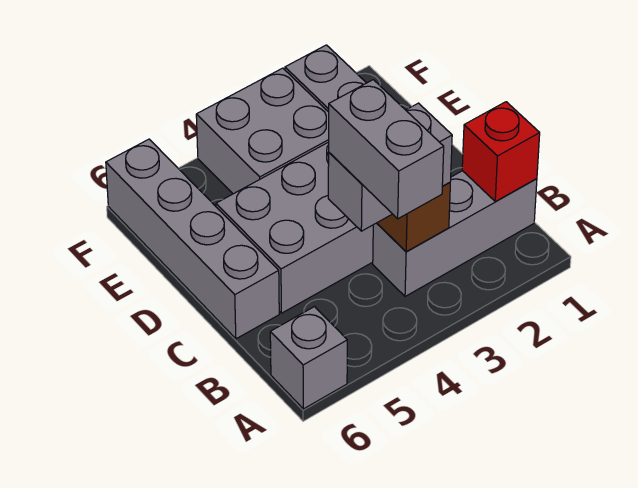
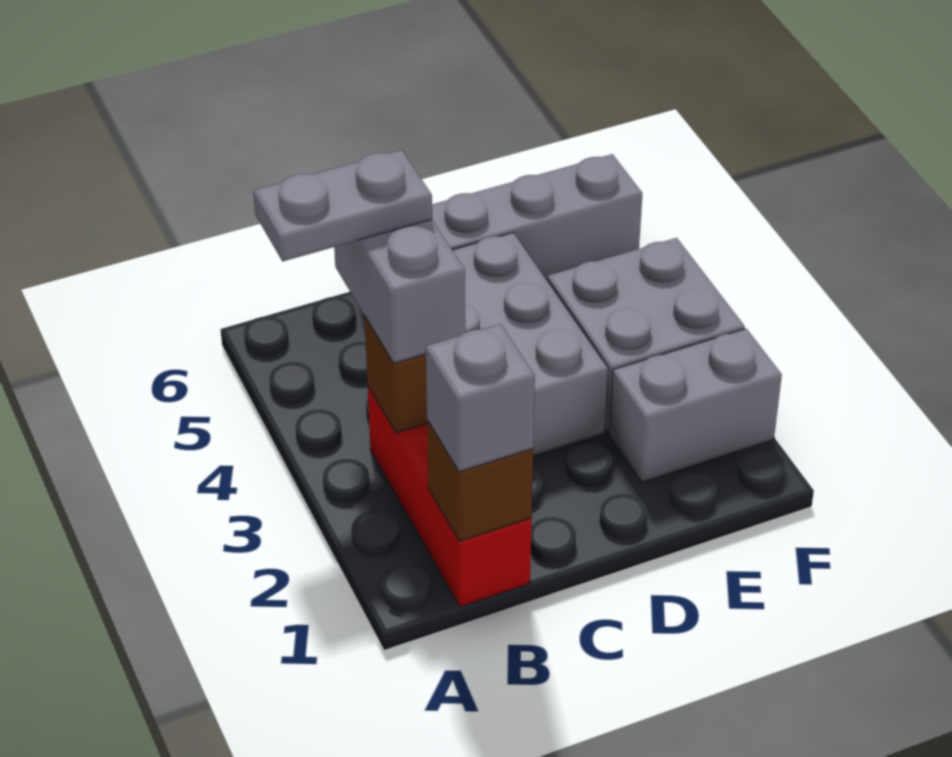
grey 1x2 brick [329,80,444,219] -> grey 1x2 plate [253,150,432,261]
grey 1x1 brick [270,307,347,409] -> grey 1x1 brick moved to [426,324,535,472]
grey 1x3 brick [373,171,537,296] -> red 1x3 brick [368,387,532,607]
red 1x1 brick [462,102,540,201] -> brown 1x1 brick [427,420,533,541]

